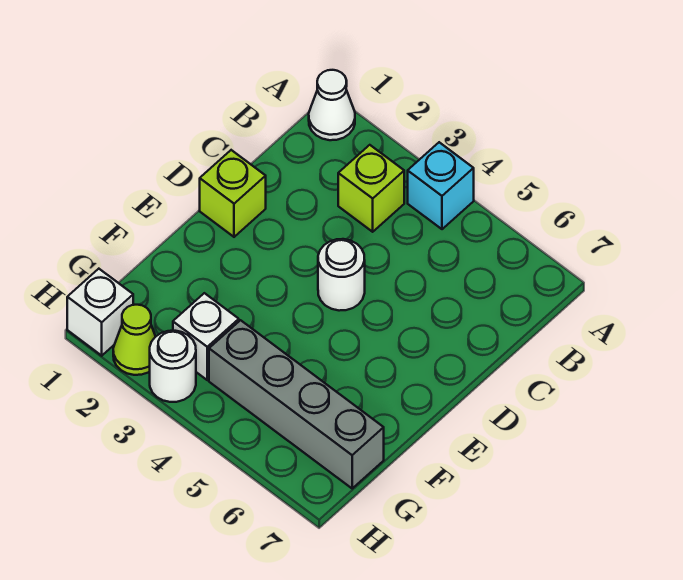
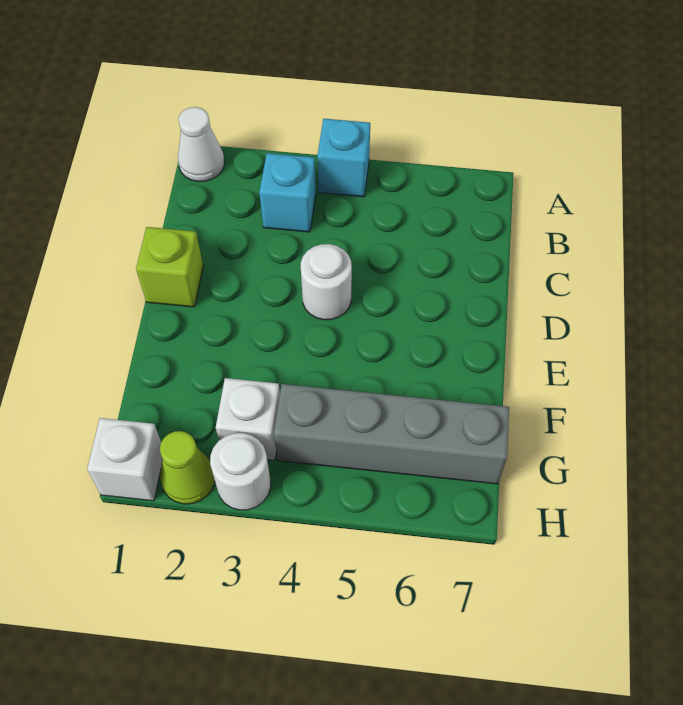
lime 1x1 brick [338,145,404,232] -> cyan 1x1 brick [259,153,316,232]

